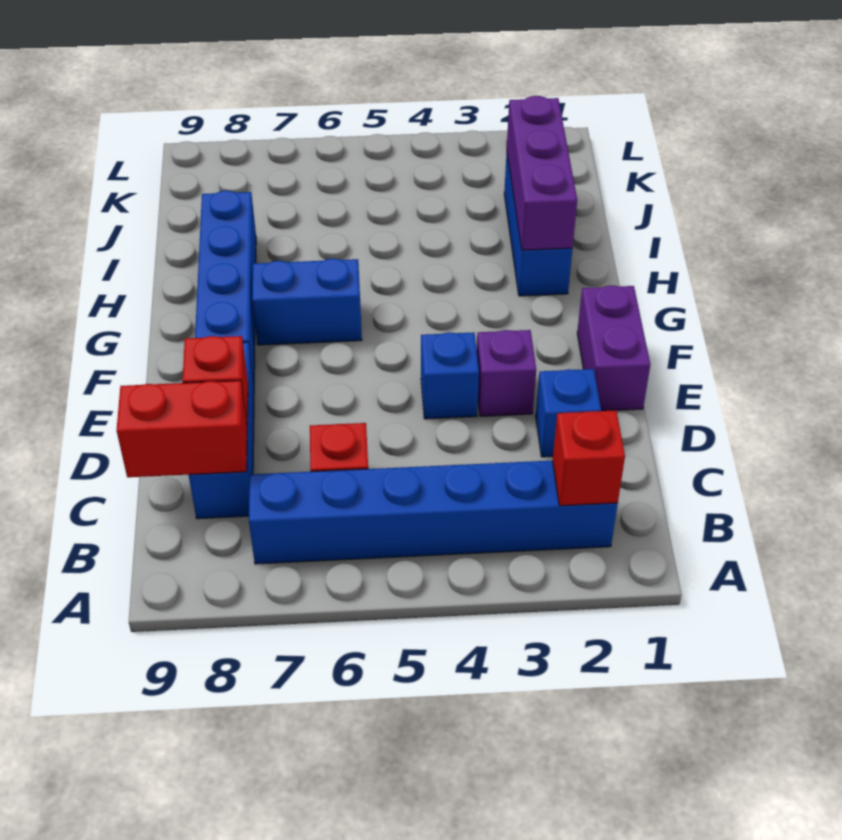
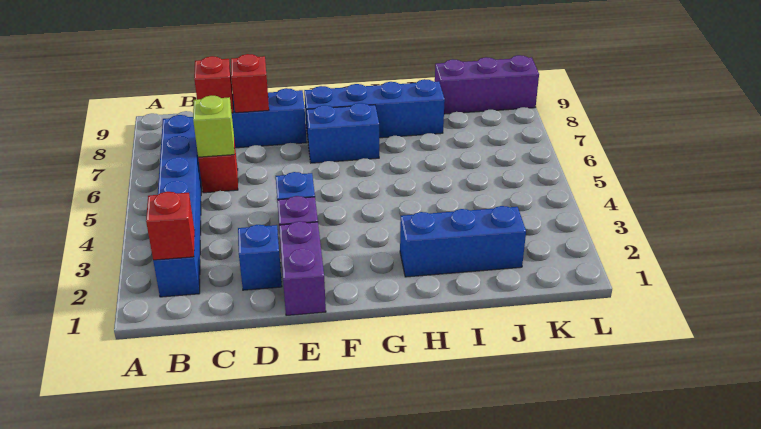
none -> lime 1x1 brick [193,96,234,157]
red 1x2 brick [116,381,247,477] -> red 1x1 brick [194,56,233,113]
purple 1x2 brick [577,285,650,411] -> purple 1x2 brick turned to [279,221,326,316]
blue 1x2 brick [252,259,362,345] -> blue 1x2 brick turned to [307,103,379,163]
purple 1x3 brick [507,96,577,250] -> purple 1x3 brick moved to [435,55,539,114]

